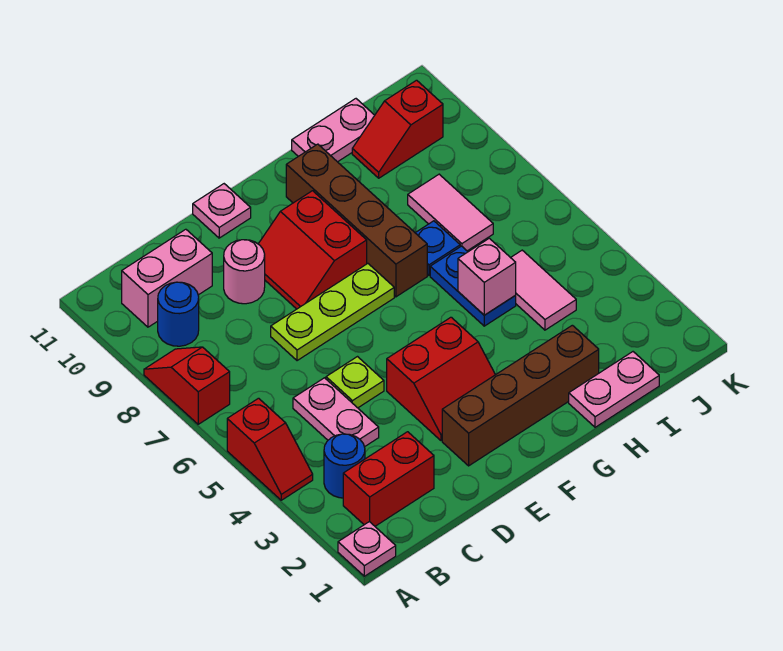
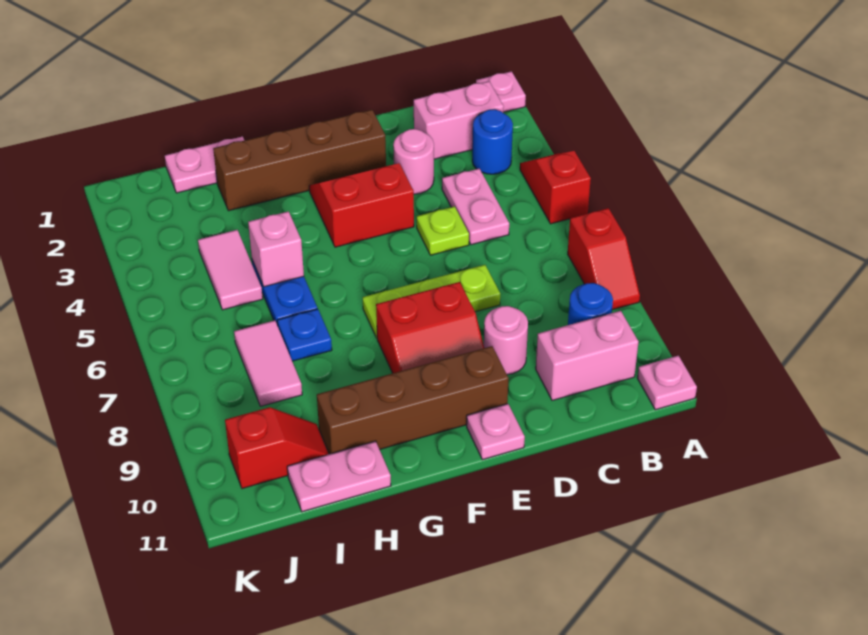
none -> pink 1x1 plate [637,356,697,410]
red 1x2 brick [343,432,434,526] -> pink 1x2 brick [414,81,504,159]
none -> pink 1x1 round brick [393,129,434,194]
red 2x2 slope [259,191,367,309] -> red 2x2 slope turned to [376,282,484,373]
brown 1x4 brick [286,144,427,297] -> brown 1x4 brick turned to [317,346,509,454]

